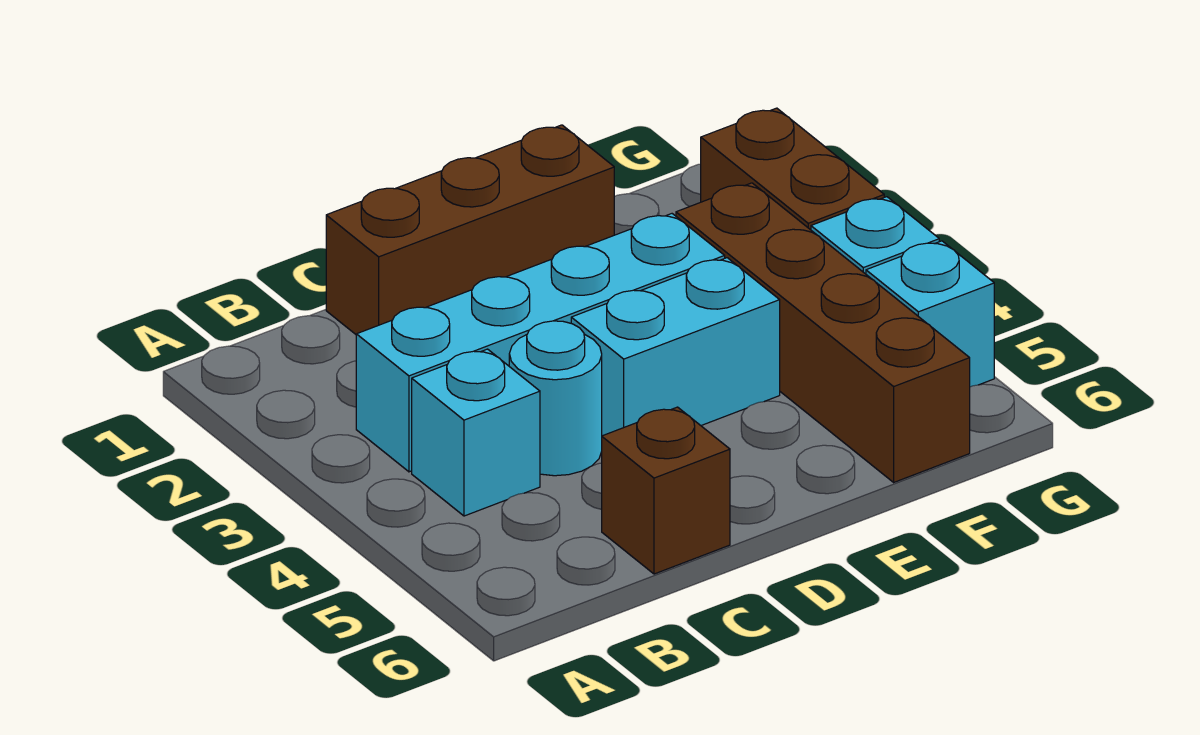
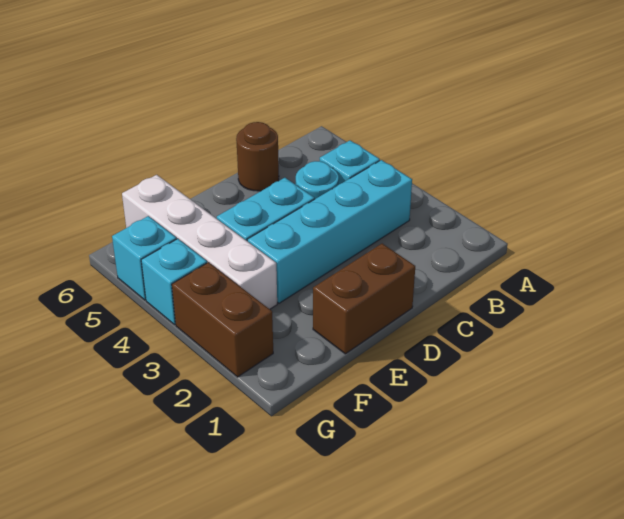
brown 1x3 brick [326,125,614,334] -> brown 1x2 brick [313,244,415,354]
brown 1x1 brick [602,407,730,574] -> brown 1x1 round brick [236,122,279,191]
brown 1x4 brick [676,183,970,482] -> white 1x4 brick [122,175,277,309]

